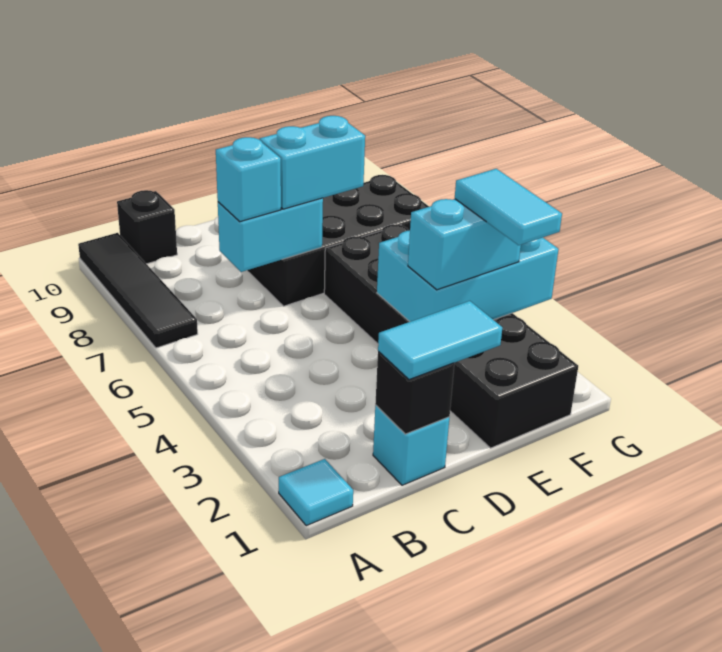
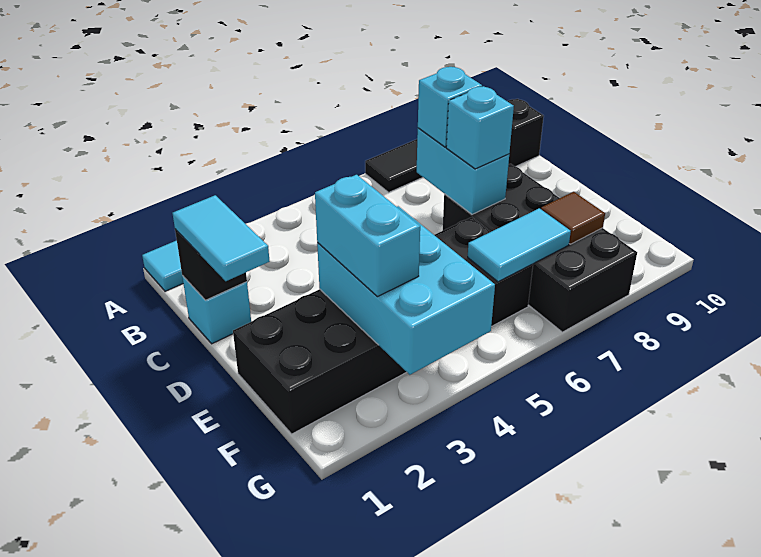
cyan 1x2 brick [259,116,365,209] -> cyan 1x1 brick [446,86,514,169]
cyan 1x2 tile [455,169,562,245] -> cyan 1x2 tile moved to [468,208,571,282]
none -> brown 1x1 tile [541,192,605,244]

